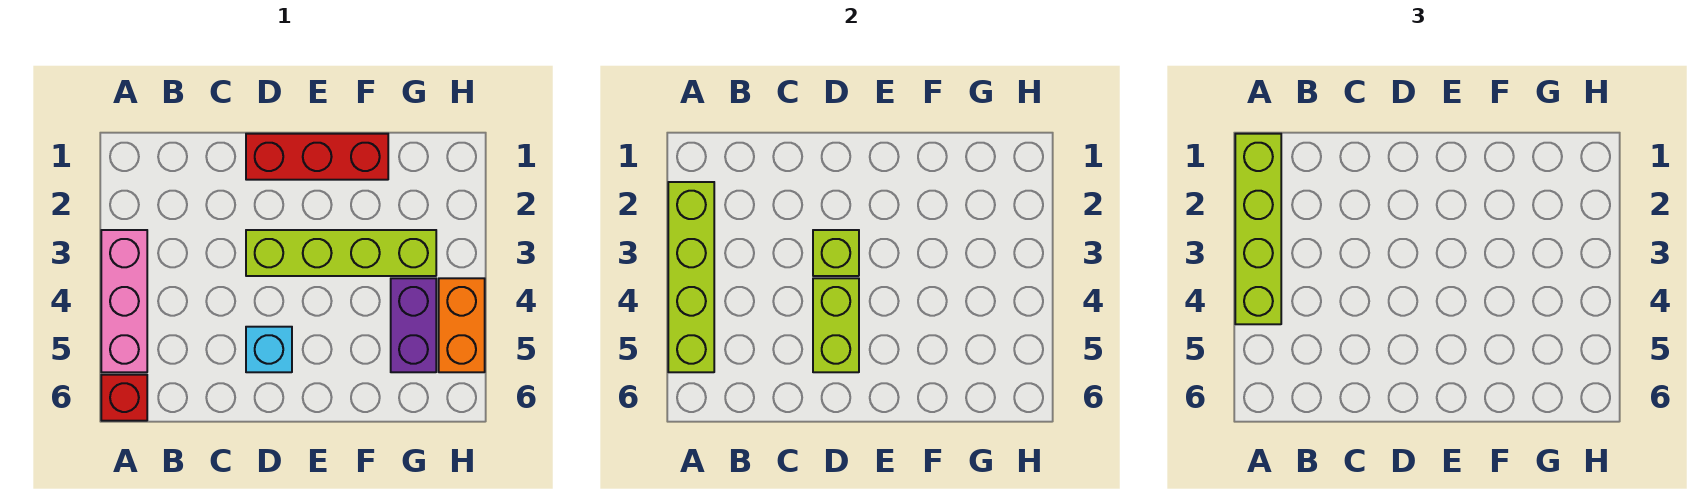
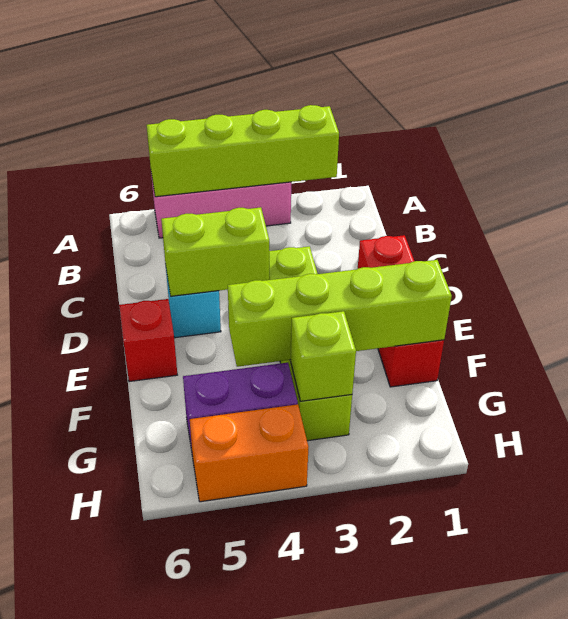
lime 1x4 brick [1235,134,1281,324] -> lime 1x4 brick moved to [228,260,452,367]
red 1x1 brick [101,375,147,421] -> red 1x1 brick moved to [119,299,177,382]
lime 1x1 brick [813,230,859,276] -> lime 1x1 brick moved to [291,311,356,401]

